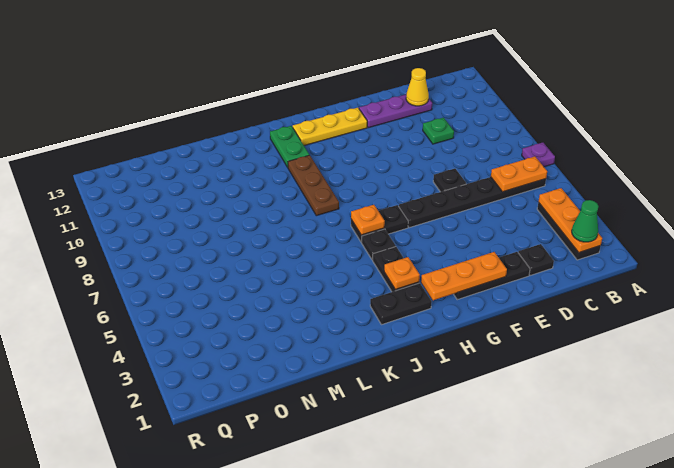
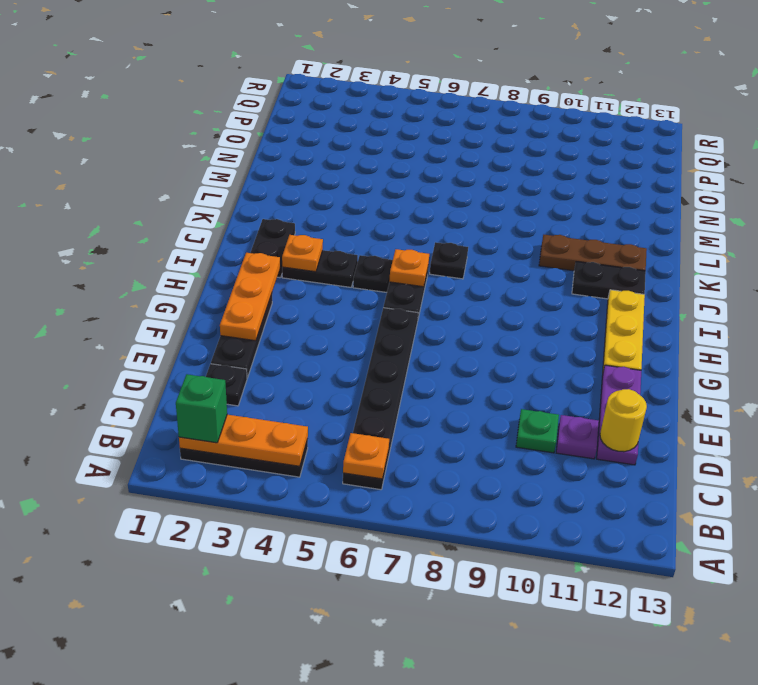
purple 1x1 plate [522,143,555,167] -> purple 1x1 plate moved to [556,415,599,459]
green 1x1 cone [572,200,599,242] -> green 1x1 brick [176,374,227,443]
orange 1x2 plate [491,157,547,192] -> orange 1x1 plate [343,433,389,479]
yellow 1x1 cone [406,68,429,106] -> yellow 1x1 round brick [600,389,647,452]
black 1x1 plate [433,169,466,192] -> black 1x1 plate moved to [430,242,468,279]
brown 1x3 plate [288,155,339,216] -> brown 1x3 plate moved to [539,235,647,271]
green 1x2 plate [270,126,309,167] -> black 1x2 plate [572,262,646,299]

